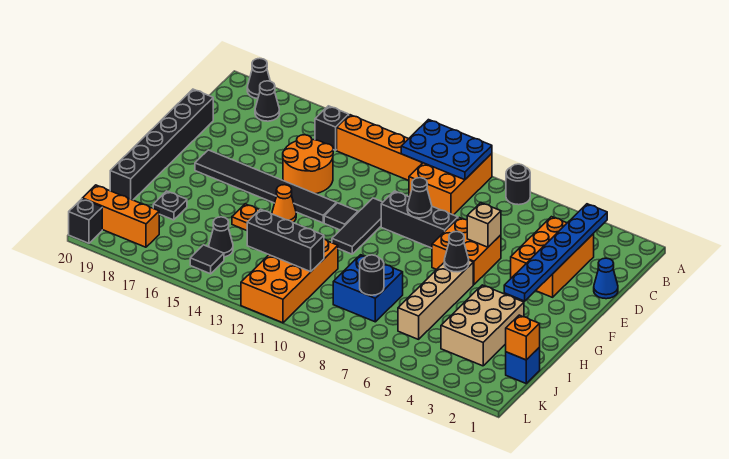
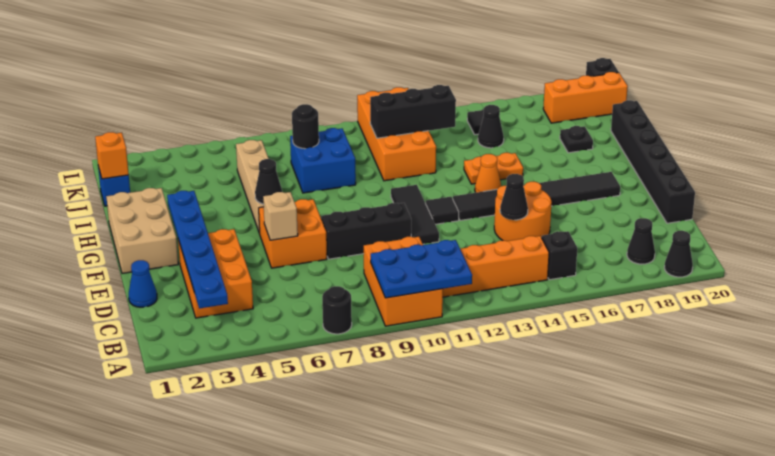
black 1x1 cone [407,178,432,218] -> black 1x1 cone moved to [500,174,528,220]
tan 2x3 brick [441,285,524,366] -> tan 2x3 brick moved to [106,188,178,274]

